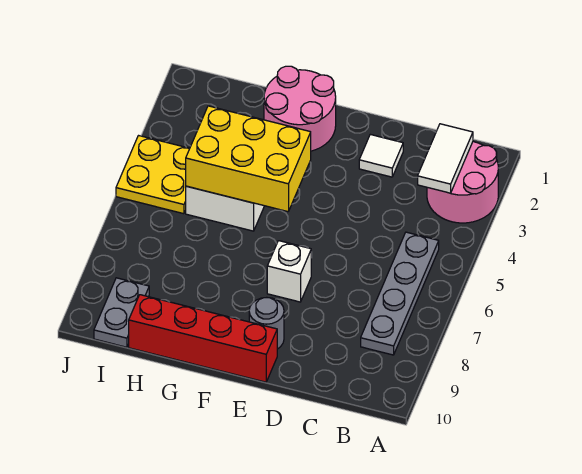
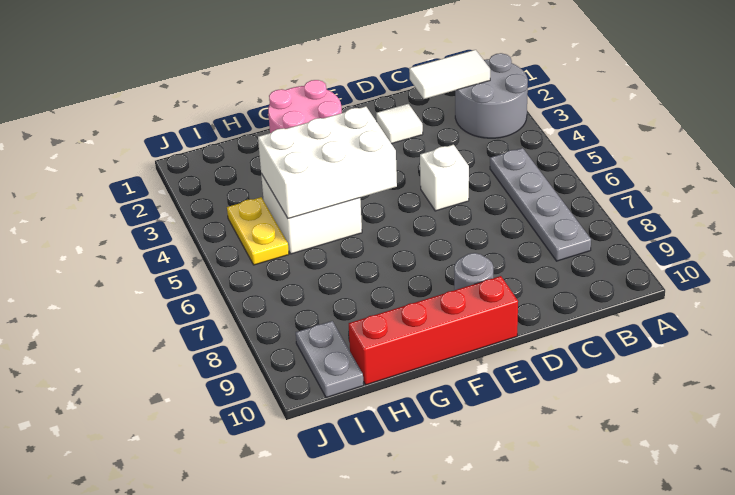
pink 2x2 round brick [427,142,498,223] -> grey 2x2 round brick [455,53,528,138]
white 1x2 tile [418,124,473,193] -> white 1x2 tile turned to [409,50,490,99]
white 1x1 brick [267,241,311,302] -> white 1x1 brick moved to [420,145,469,211]
yellow 2x3 brick [186,106,311,212] -> white 2x3 brick [258,106,397,218]
yellow 2x2 plate [116,136,190,214] -> yellow 1x2 plate [227,197,289,265]

